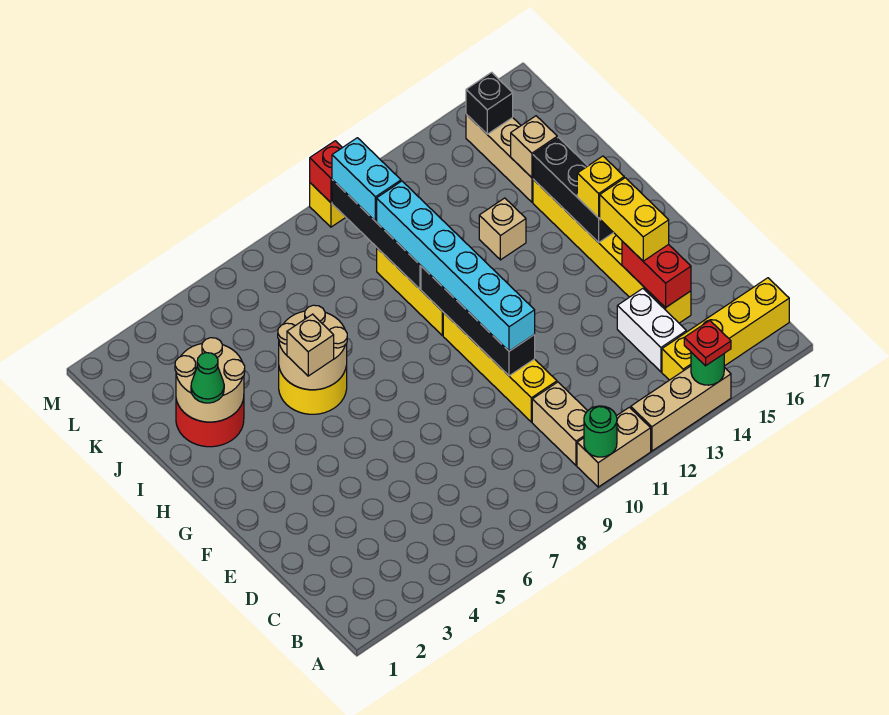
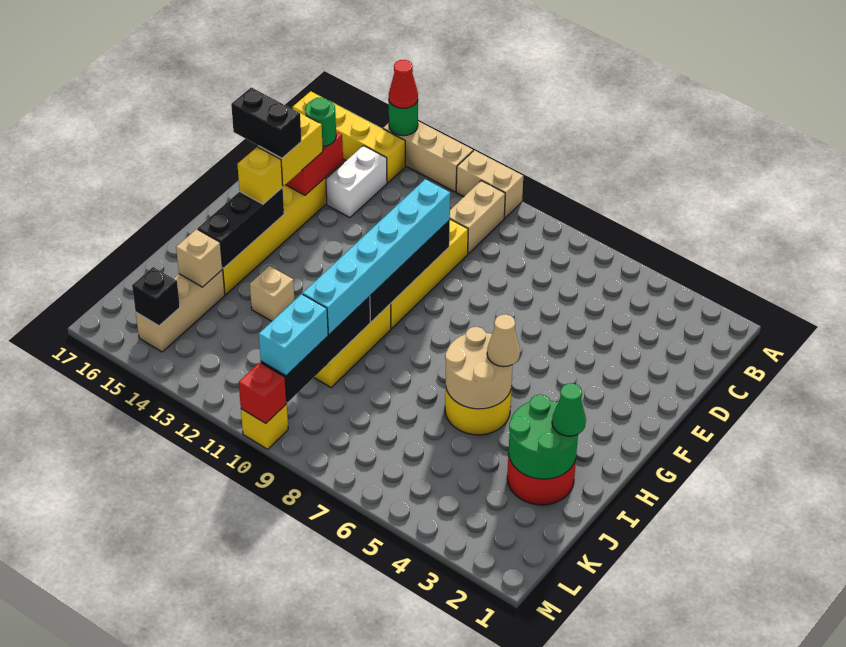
green 1x1 round brick [584,406,617,457] -> green 1x1 round brick moved to [305,97,336,146]
red 1x1 plate [684,321,731,366] -> red 1x1 cone [389,60,418,108]
none -> black 1x2 brick [231,87,301,158]
tan 1x1 brick [287,314,334,376] -> tan 1x1 cone [487,314,520,367]
tan 2x2 round brick [175,338,245,422] -> green 2x2 round brick [509,395,578,479]

